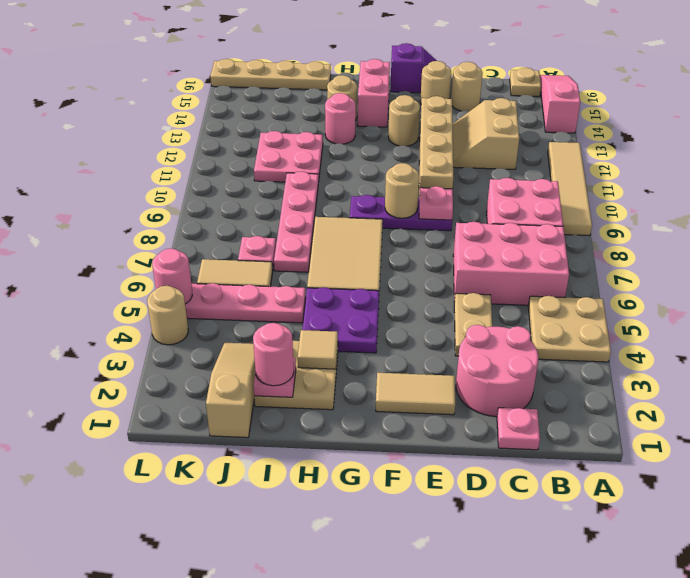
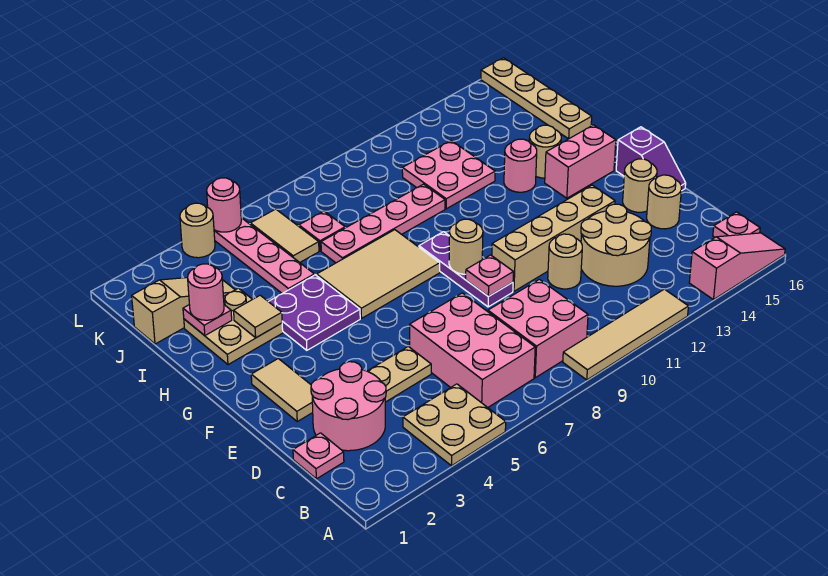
tan 1x1 plate [510,68,541,96] -> pink 1x1 plate [713,212,760,237]
tan 2x2 slope [453,98,519,169] -> tan 2x2 round brick [581,204,651,286]
tan 1x1 round brick [388,95,420,146] -> tan 1x1 round brick moved to [548,234,582,289]

